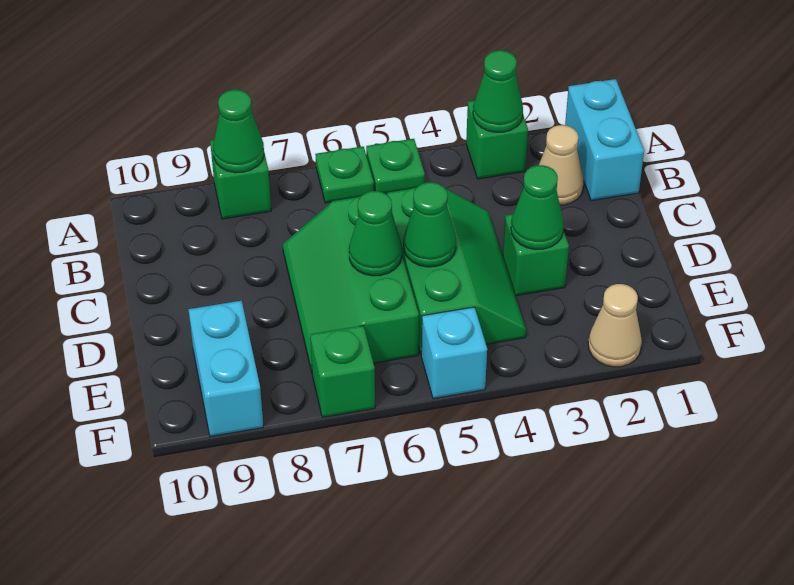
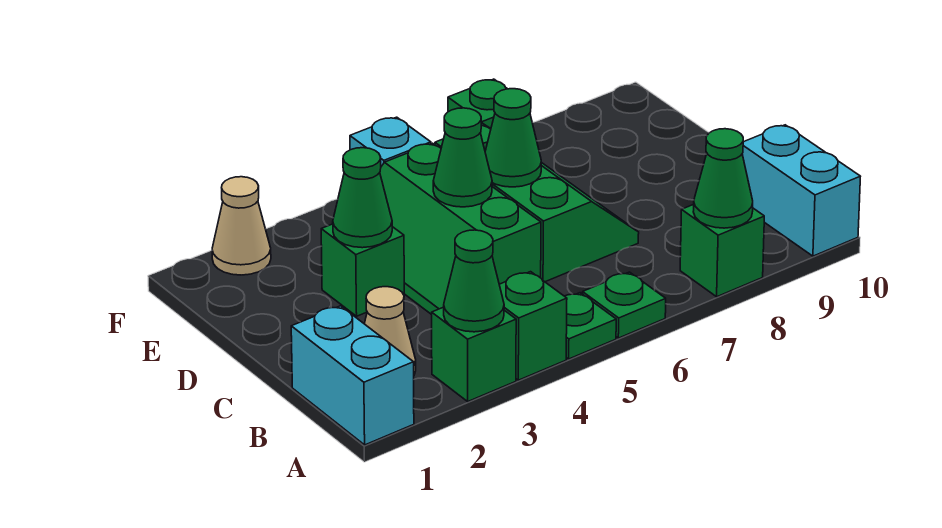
none -> green 1x1 brick [499,272,567,380]
cyan 1x2 brick [188,301,263,437] -> cyan 1x2 brick moved to [742,125,860,256]

